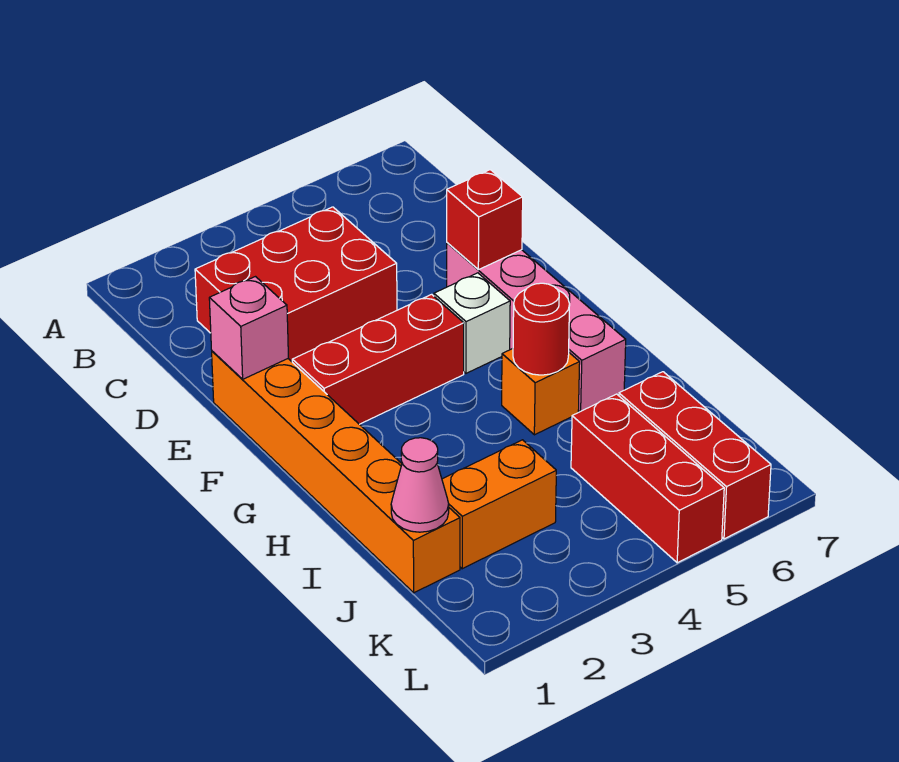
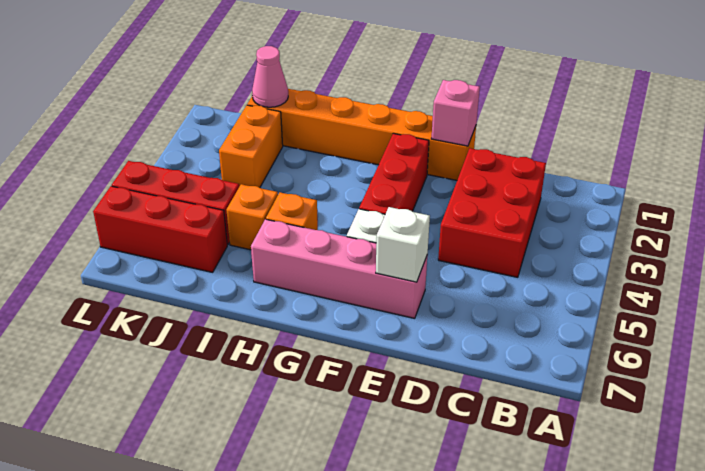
red 1x1 brick [447,170,523,270] -> white 1x1 brick [376,207,430,282]
red 1x1 round brick [513,283,570,375] -> none
none -> orange 1x1 brick [226,184,278,250]

